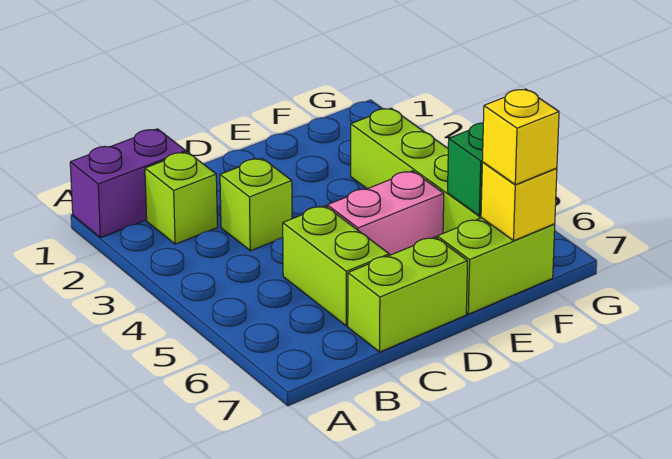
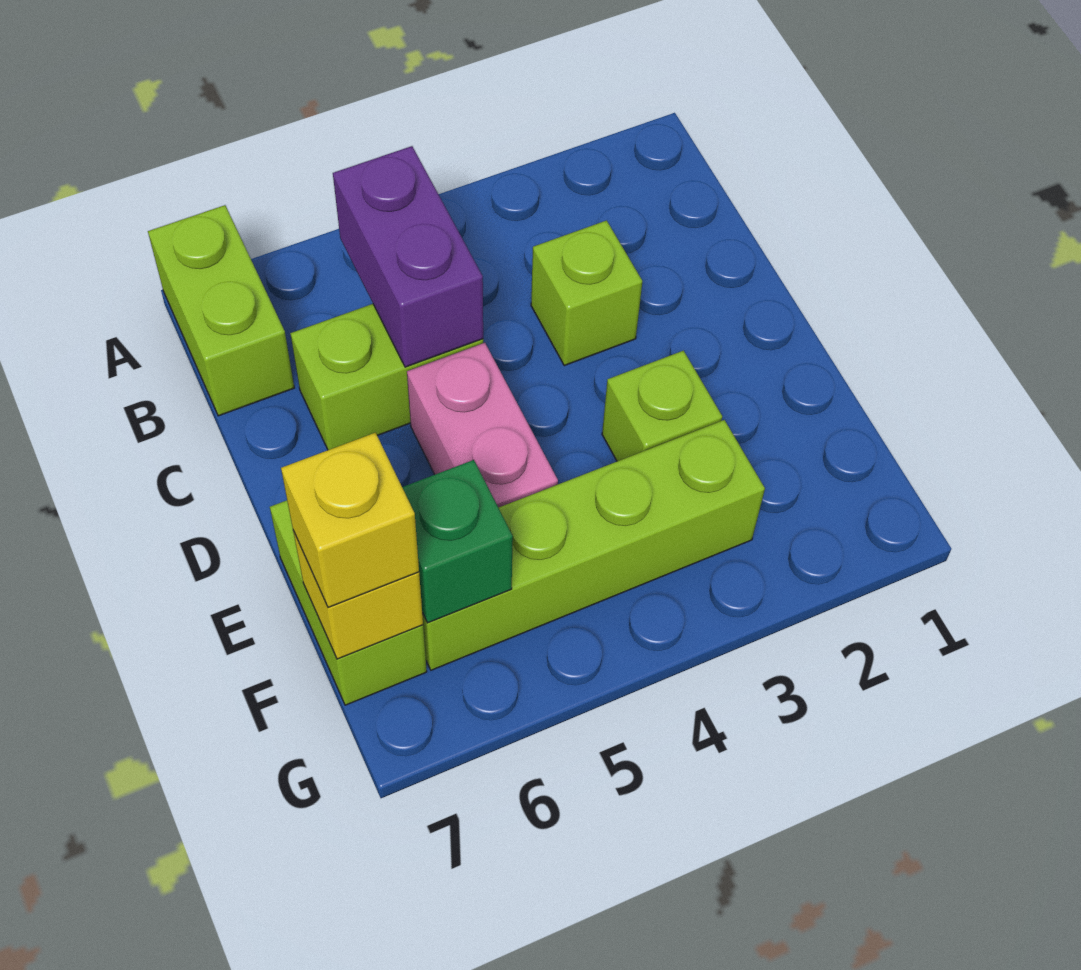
purple 1x2 brick [70,129,186,238] -> purple 1x2 brick moved to [333,146,483,367]
lime 1x1 brick [145,152,217,244] -> lime 1x1 brick moved to [602,351,722,461]
lime 1x2 brick [348,237,468,352] -> lime 1x2 brick moved to [148,205,294,416]

